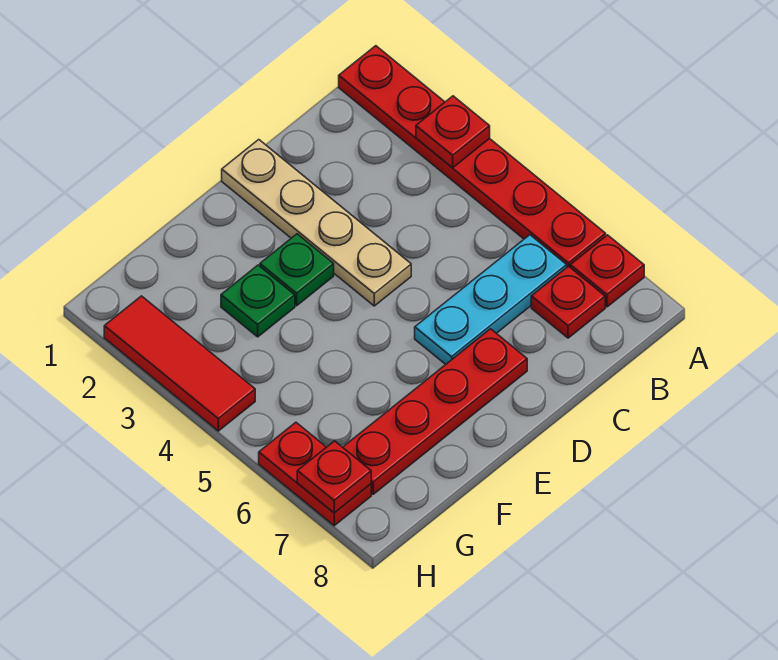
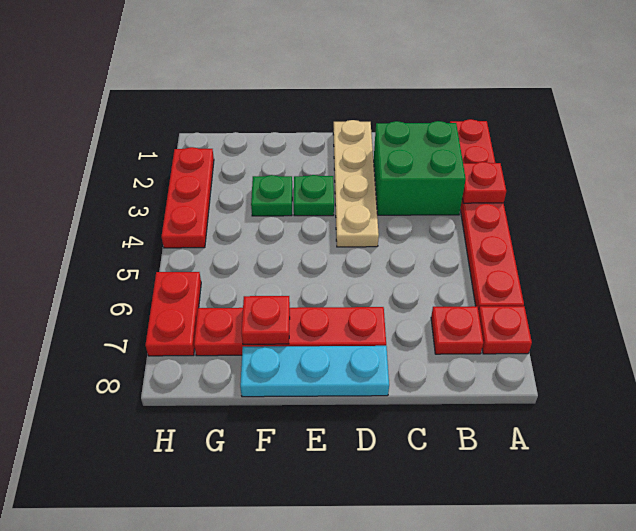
none -> green 2x2 brick [374,121,466,215]
cyan 1x3 plate [415,235,567,364] -> cyan 1x3 plate moved to [240,346,389,397]
red 1x3 tile [104,296,255,431] -> red 1x3 plate [161,147,214,248]
red 1x1 plate [297,441,371,513] -> red 1x1 plate moved to [241,296,290,344]

